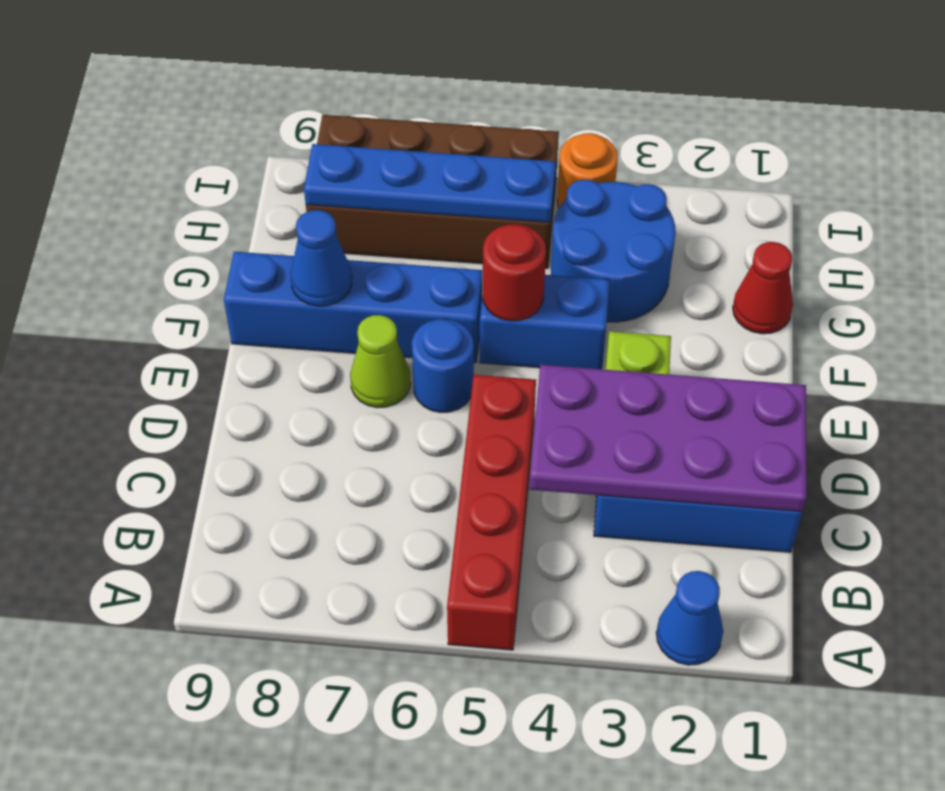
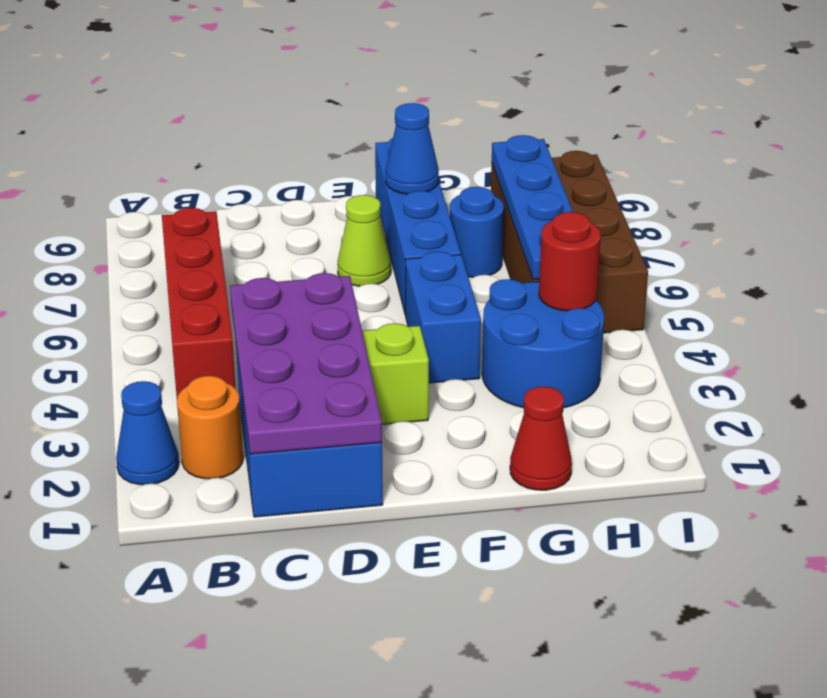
red 1x4 brick [447,375,536,650] -> red 1x4 brick turned to [162,208,236,398]
blue 1x1 round brick [412,319,474,413] -> blue 1x1 round brick moved to [450,187,504,277]
red 1x1 round brick [483,224,546,321] -> red 1x1 round brick moved to [539,212,601,311]
orange 1x1 round brick [557,133,618,208] -> orange 1x1 round brick moved to [177,376,243,479]

